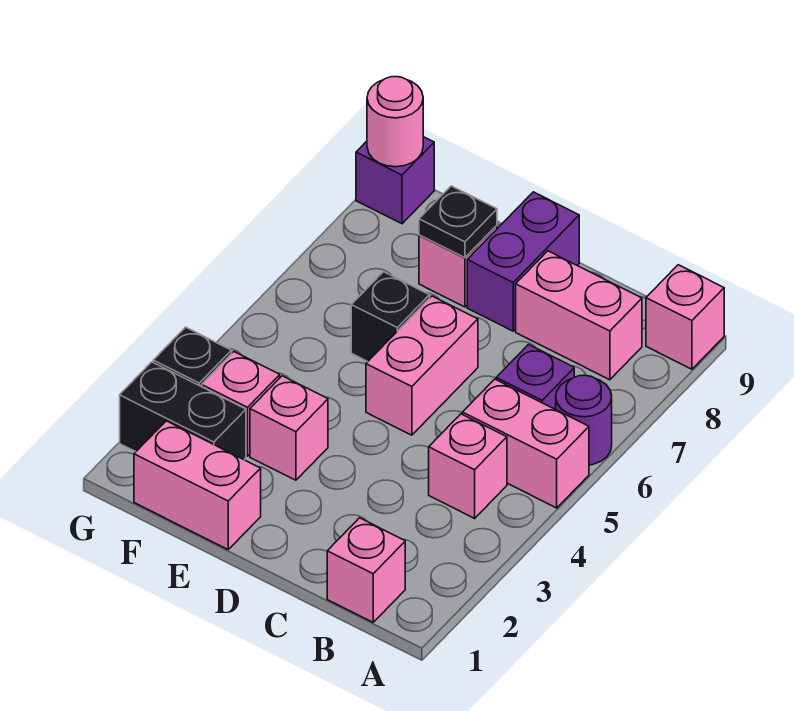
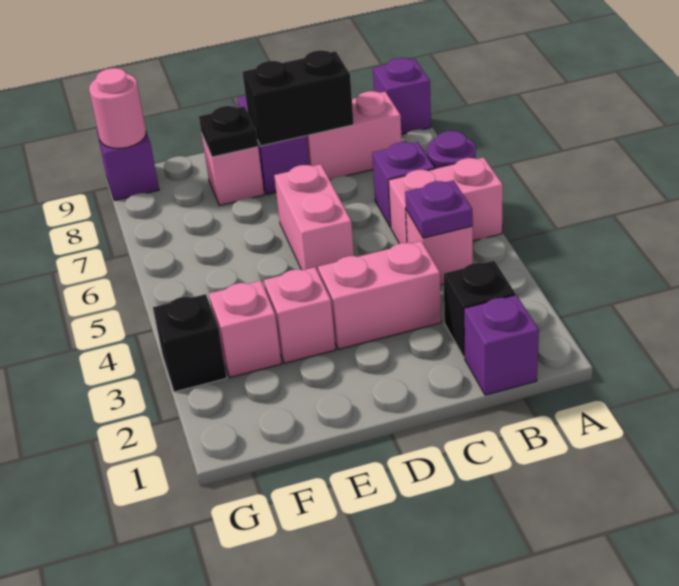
pink 1x1 brick [646,265,724,369] -> purple 1x1 brick [373,58,431,134]
pink 1x1 brick [327,518,405,622] -> purple 1x1 brick [464,295,539,395]
none -> purple 1x1 plate [405,180,473,238]
pink 1x2 brick [134,421,261,549] -> pink 1x2 brick moved to [318,241,441,349]
black 1x1 brick [351,272,430,362] -> black 1x1 brick moved to [444,261,515,357]
black 1x2 brick [120,362,246,460] -> black 1x2 brick moved to [242,50,354,146]

